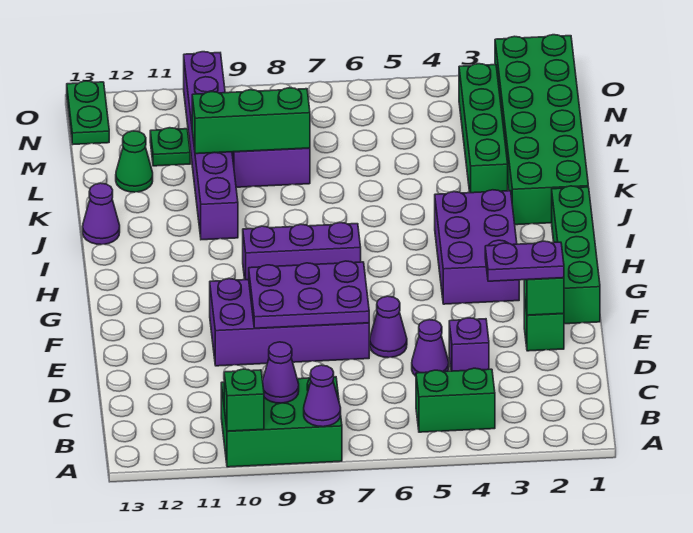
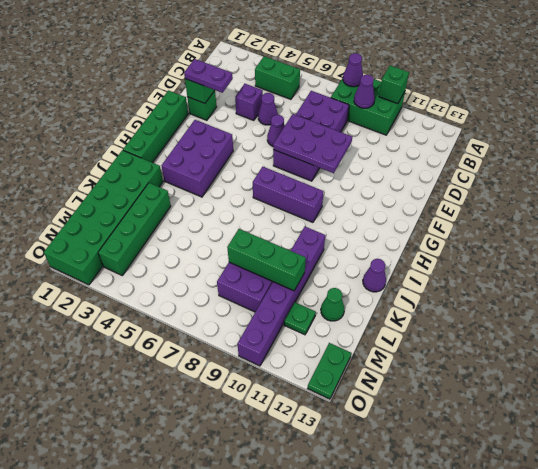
purple 2x4 brick [210,279,369,366] -> purple 2x4 brick turned to [273,91,349,181]

